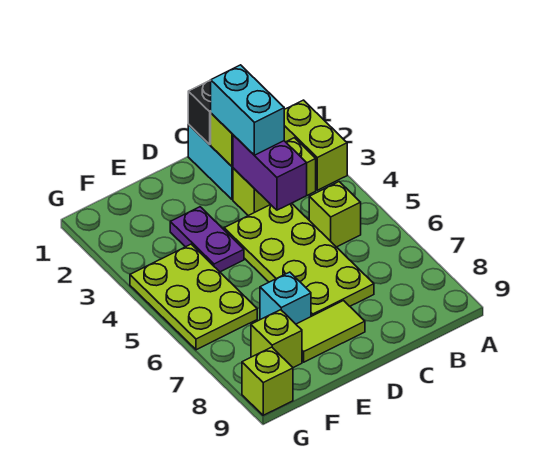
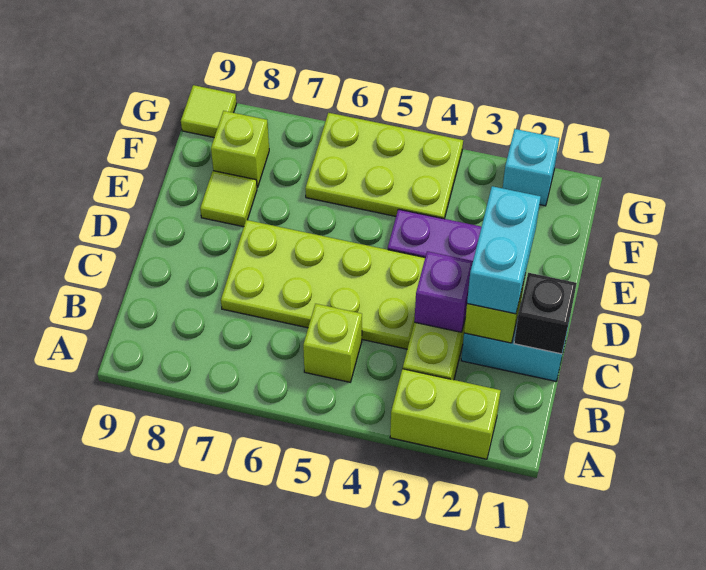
cyan 1x2 brick [211,65,284,155] -> cyan 1x2 brick turned to [467,186,541,314]
purple 1x2 brick [233,135,307,210] -> purple 1x1 brick [414,251,473,332]
lime 1x2 tile [296,301,365,362] -> lime 1x1 tile [200,171,257,227]
cyan 1x1 brick [260,272,311,324] -> cyan 1x1 brick moved to [503,129,559,206]
lime 1x1 brick [242,347,293,415] -> lime 1x1 tile [181,85,236,137]

